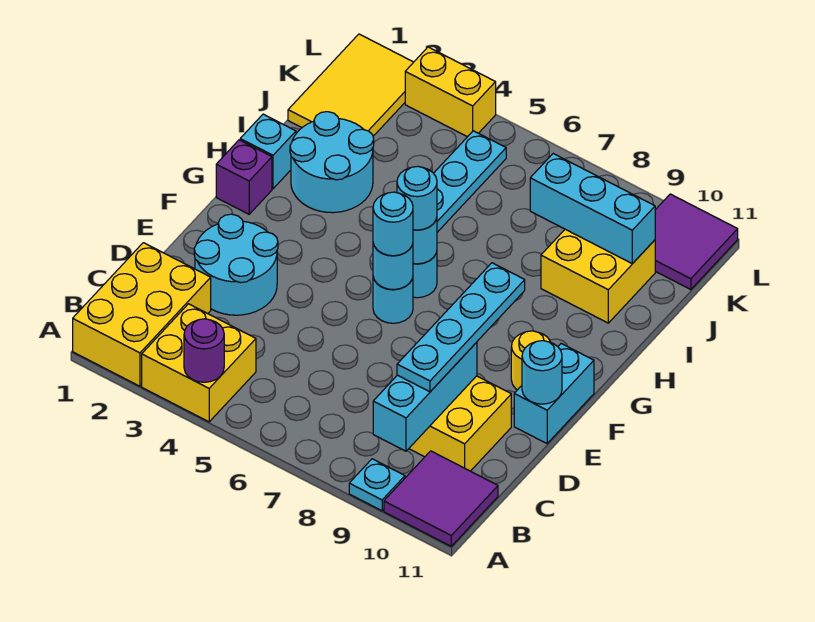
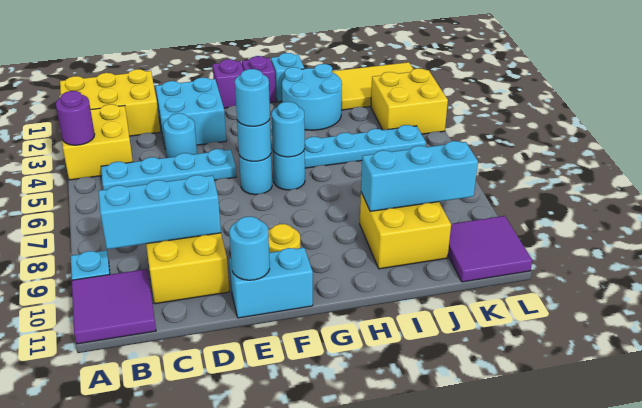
cyan 1x4 plate [397,263,525,392] -> cyan 1x4 plate moved to [101,149,237,190]
cyan 2x2 round brick [194,214,278,315] -> cyan 2x2 brick [156,78,226,149]
none -> purple 1x1 brick [212,59,244,108]
cyan 1x1 round brick [397,166,437,230] -> cyan 1x1 round brick moved to [163,113,197,158]
cyan 1x3 brick [530,154,655,264] -> cyan 1x3 brick turned to [361,141,478,211]
yellow 1x2 brick [405,47,496,137] -> yellow 2x2 brick [371,68,448,134]

